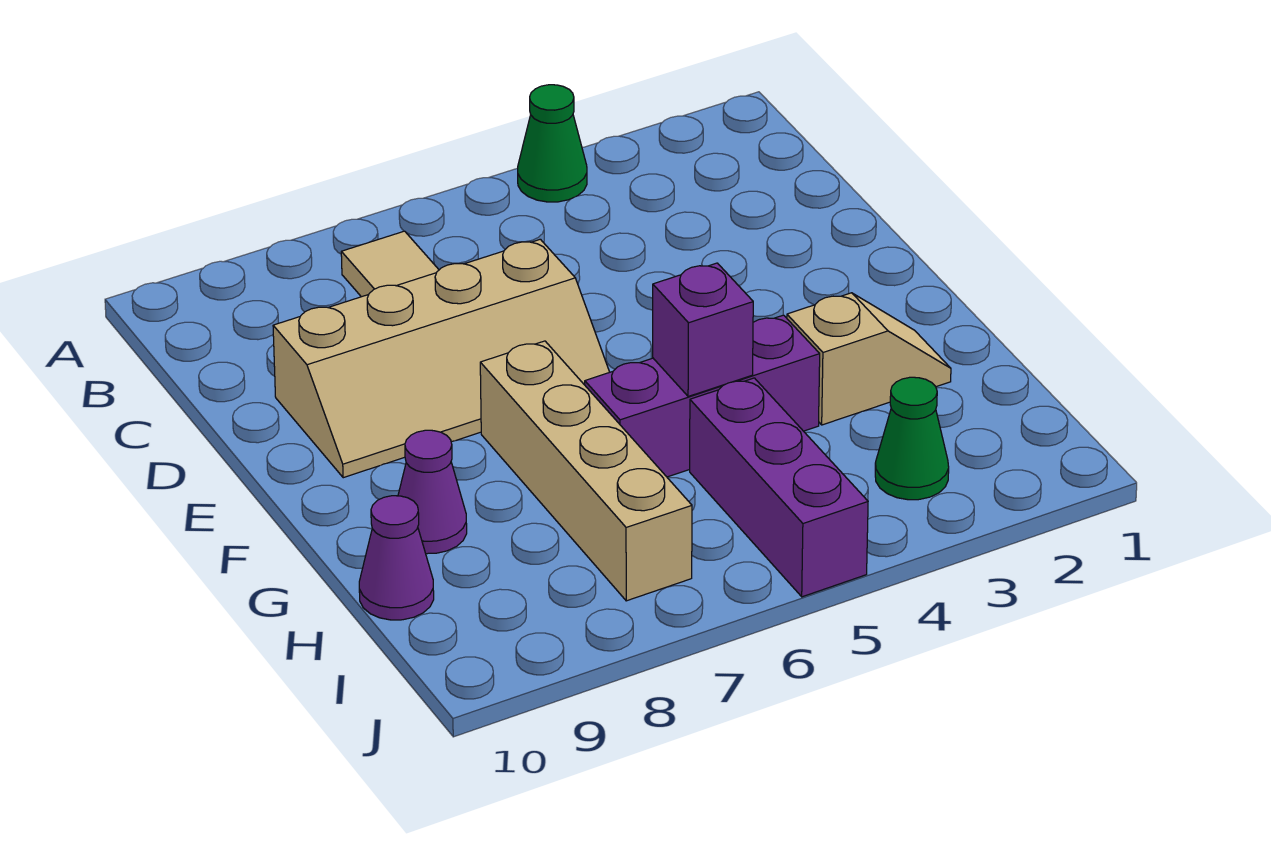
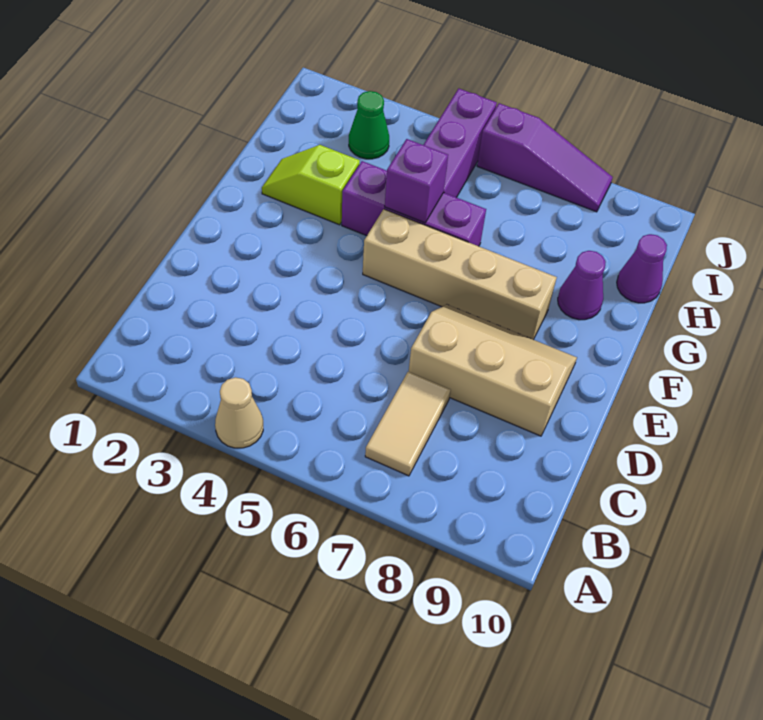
green 1x1 cone [518,85,587,202] -> tan 1x1 cone [215,377,263,448]
tan 2x4 slope [273,239,610,478] -> tan 2x3 slope [409,305,577,436]
tan 1x4 brick [480,341,692,601] -> tan 1x4 brick turned to [363,209,557,340]
tan 1x2 slope [787,293,951,425] -> lime 1x2 slope [262,145,360,225]
none -> purple 1x3 slope [477,103,613,212]

